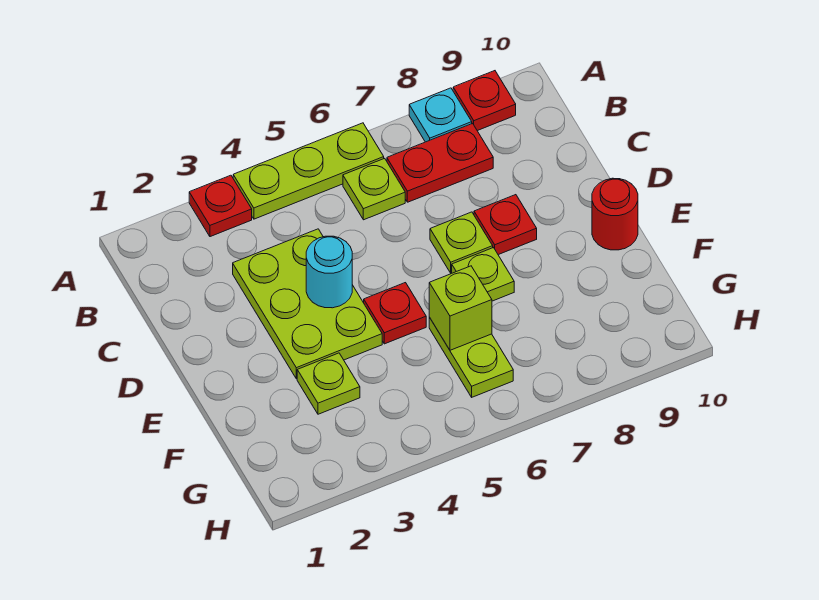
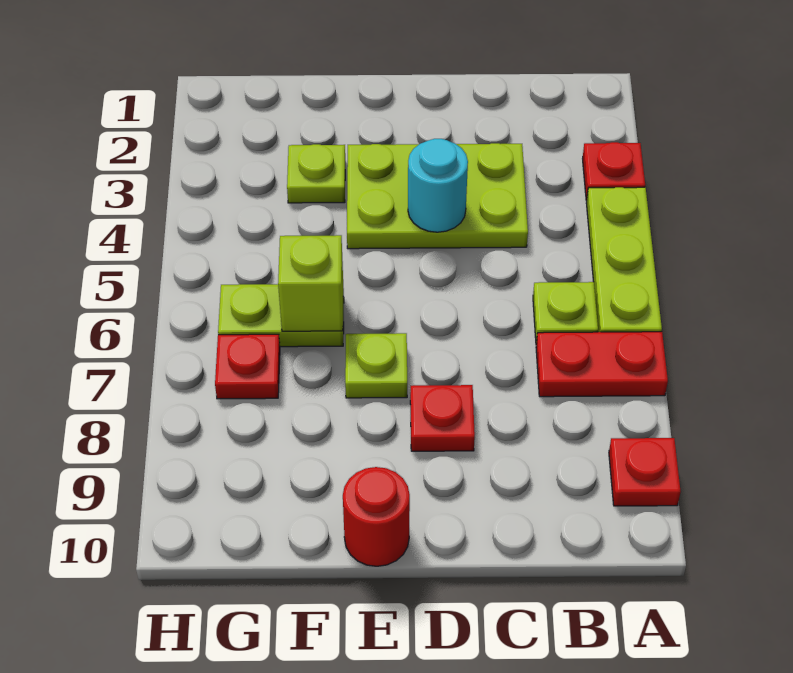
cyan 1x1 plate [409,88,472,142] -> none
red 1x2 plate [387,123,493,202] -> red 1x2 plate turned to [536,332,668,397]
lime 1x1 plate [430,212,493,273] -> none
red 1x1 plate [364,283,426,344] -> red 1x1 plate moved to [215,334,280,399]

